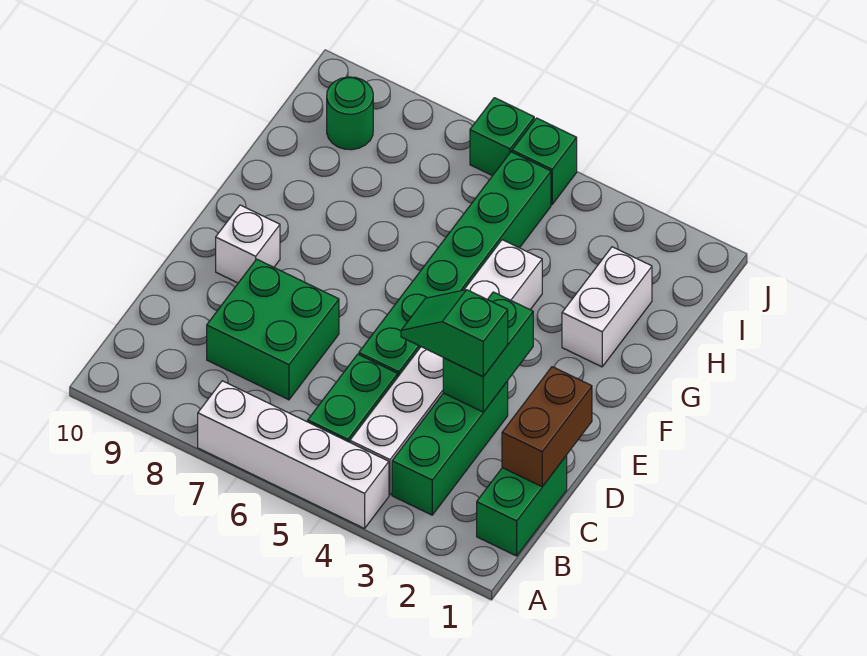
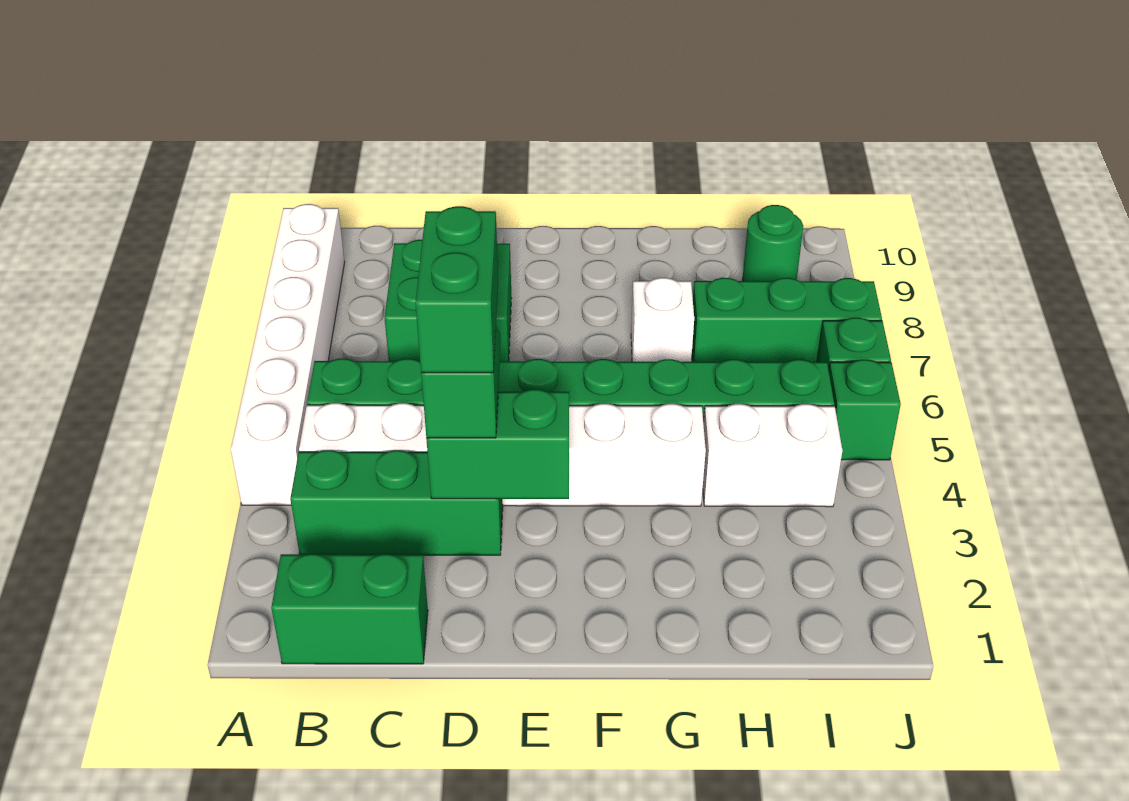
white 1x4 brick [198,381,389,529] -> white 1x6 brick [231,204,345,505]
brown 1x2 brick [502,367,592,487] -> none
none -> green 1x2 brick [416,206,498,373]
white 1x1 brick [216,205,280,283] -> white 1x1 brick moved to [631,278,694,362]
white 1x2 brick [562,247,652,367] -> white 1x2 brick moved to [703,404,842,507]
none -> green 1x3 brick [692,278,882,362]

